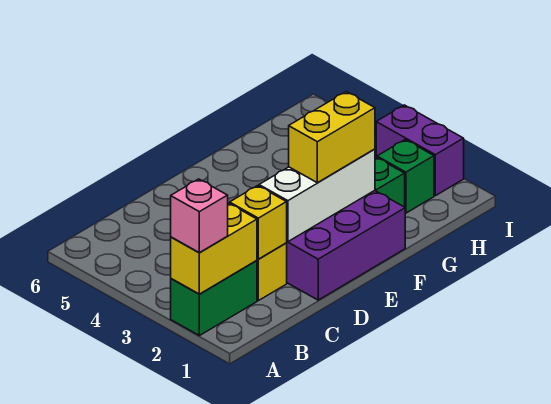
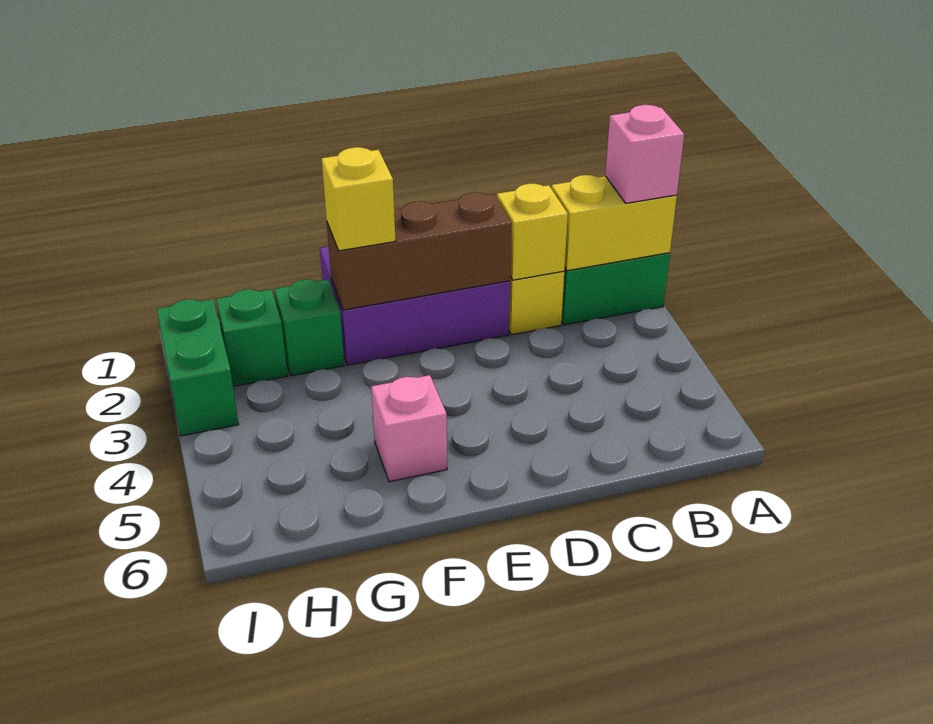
white 1x3 brick [259,149,375,242] -> brown 1x3 brick [327,192,512,310]
yellow 1x2 brick [289,92,375,183] -> yellow 1x1 brick [322,147,395,251]
none -> pink 1x1 brick [371,375,447,482]
purple 1x2 brick [376,105,464,196] -> green 1x2 brick [157,299,239,436]

